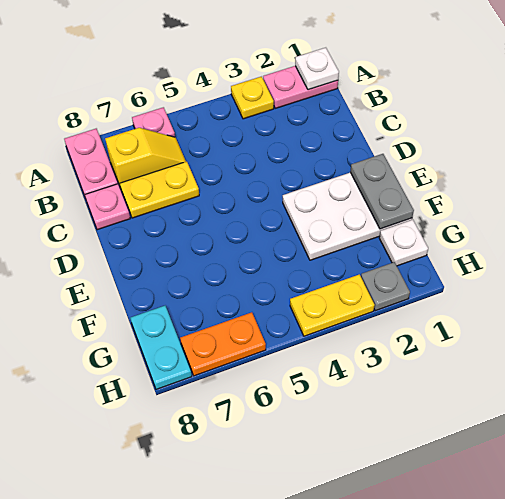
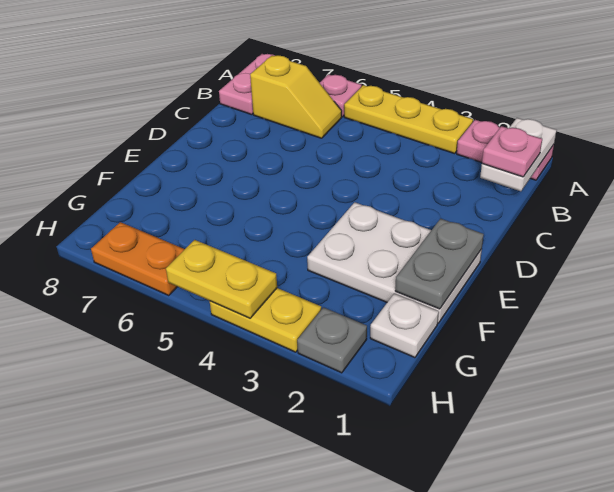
white 1x1 plate [295,48,339,90] -> white 1x2 plate [480,118,557,191]
yellow 1x1 plate [231,77,274,119] -> yellow 1x3 plate [344,85,473,154]
yellow 1x2 plate [120,162,199,218] -> yellow 1x2 plate moved to [166,240,277,318]
pink 1x1 plate [85,184,130,230] -> pink 1x1 plate moved to [482,126,542,177]
cyan 1x2 plate [130,306,192,389] -> none

